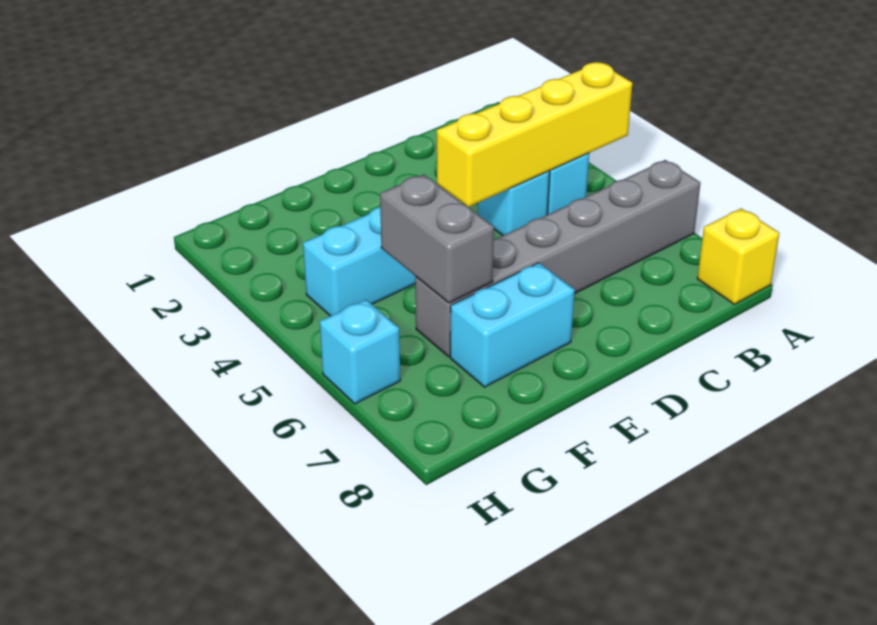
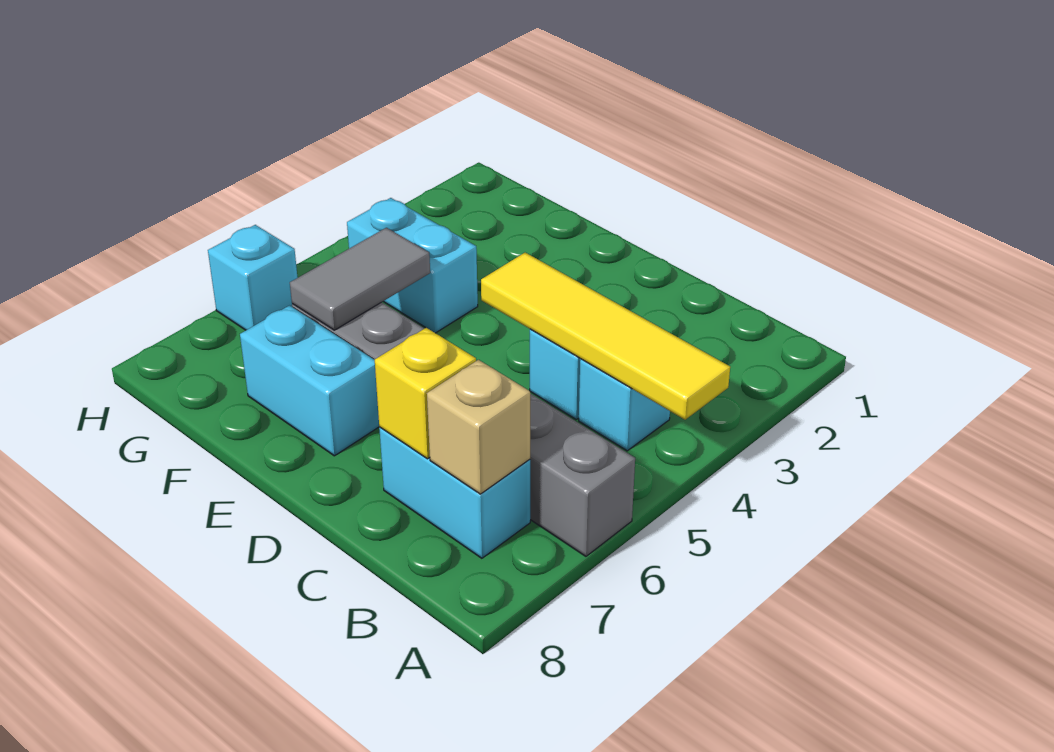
yellow 1x4 brick [437,62,632,207] -> yellow 1x4 tile [481,253,730,420]
yellow 1x1 brick [697,208,779,304] -> yellow 1x1 brick moved to [375,328,476,459]
none -> cyan 1x2 brick [379,428,530,558]
none -> tan 1x1 brick [427,360,530,494]
grey 1x2 brick [380,174,494,303] -> grey 1x2 tile [290,228,430,330]

